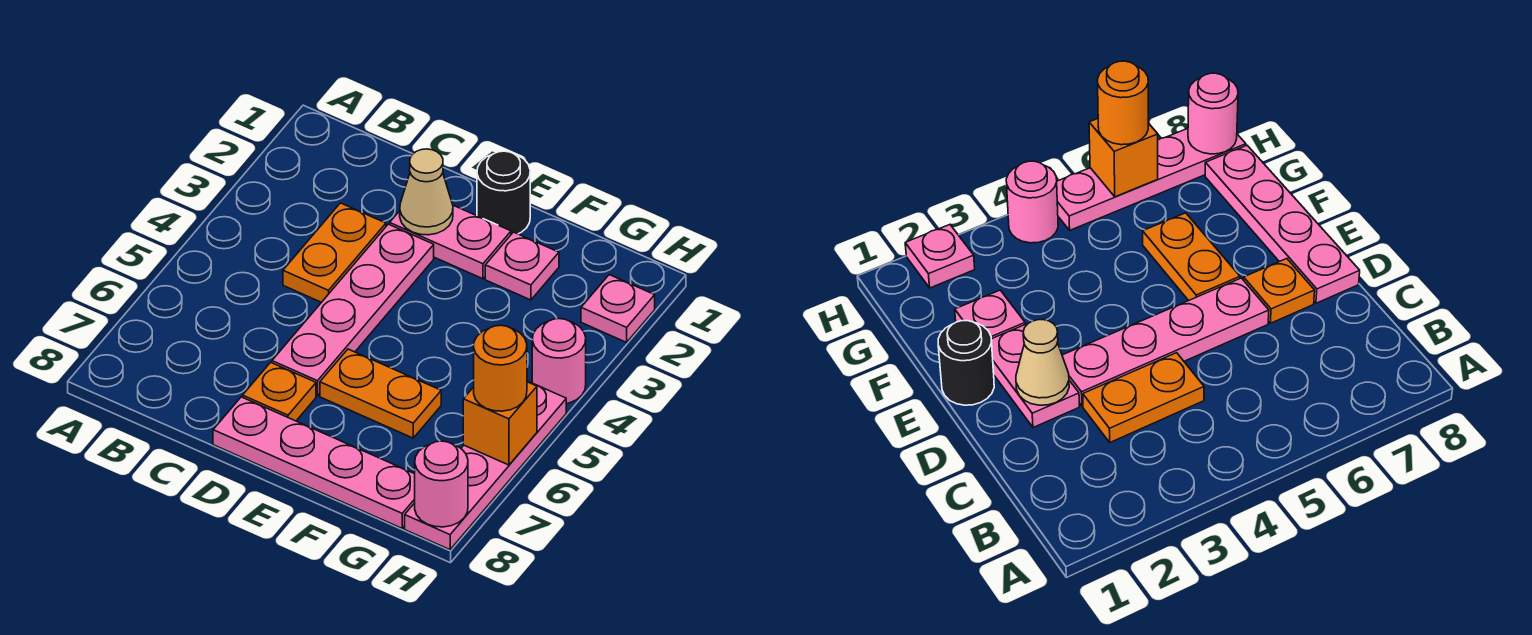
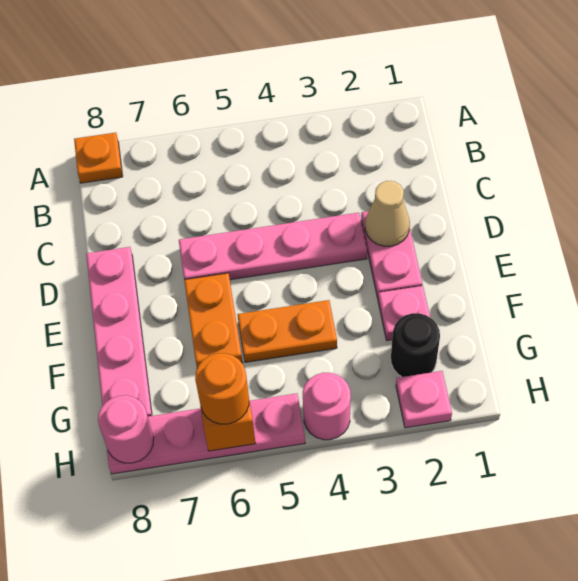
orange 1x2 plate [283,203,386,302] -> orange 1x2 plate moved to [237,300,337,362]
orange 1x1 plate [243,362,316,421] -> orange 1x1 plate moved to [74,133,123,183]
black 1x1 round brick [477,151,530,234] -> black 1x1 round brick moved to [391,313,440,377]

